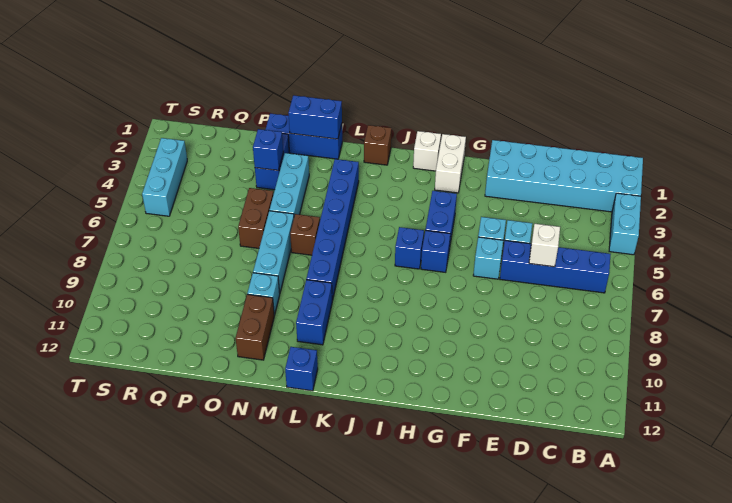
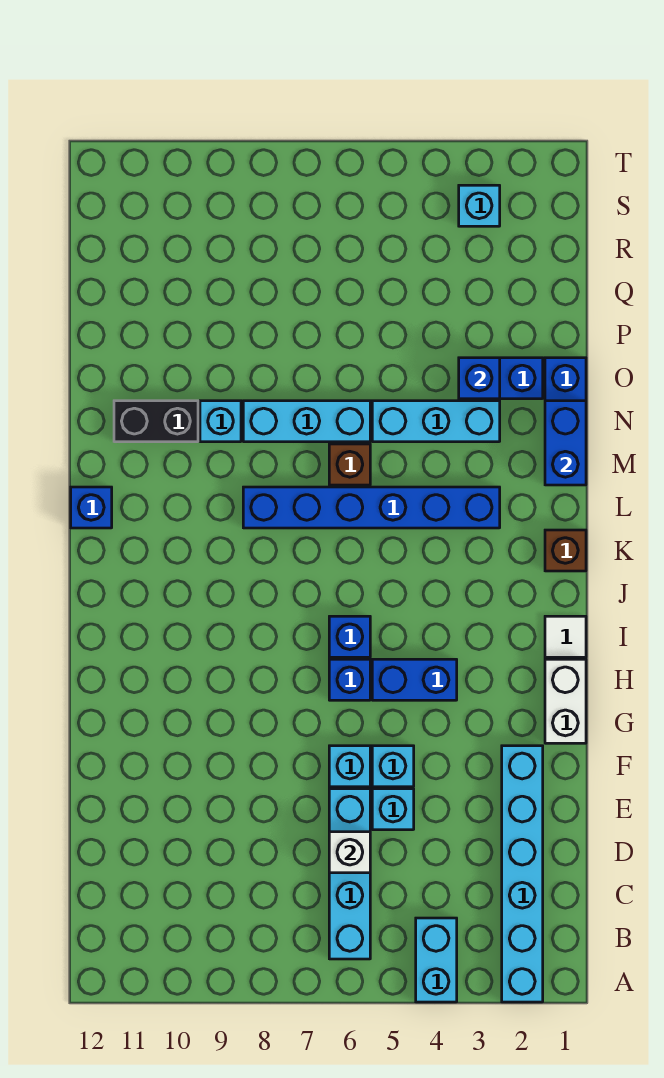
cyan 2x6 brick [485,140,643,212] -> cyan 1x6 brick [502,746,543,1002]
cyan 1x2 brick [609,193,641,255] -> cyan 1x2 brick turned to [416,918,457,1002]
blue 1x4 brick [500,240,611,293] -> cyan 1x4 brick [329,789,370,959]
white 1x2 brick [435,134,466,193] -> white 1x2 brick turned to [545,659,586,743]
white 1x1 brick [413,131,441,171] -> white 1x1 tile [545,616,586,657]
blue 1x2 brick [296,280,332,345] -> none
brown 1x2 brick [235,294,274,360] -> black 1x2 brick [114,401,198,442]
brown 1x2 brick [238,188,274,248] -> none
cyan 1x3 brick [142,138,187,216] -> cyan 1x1 brick [459,185,500,226]

